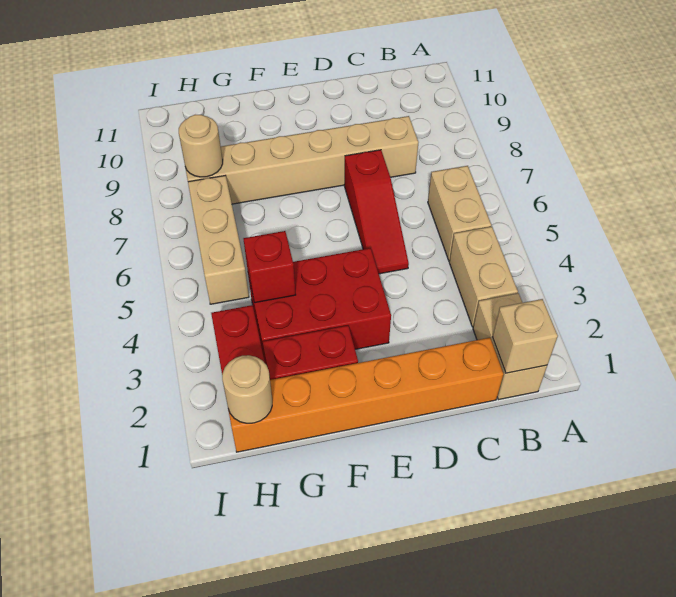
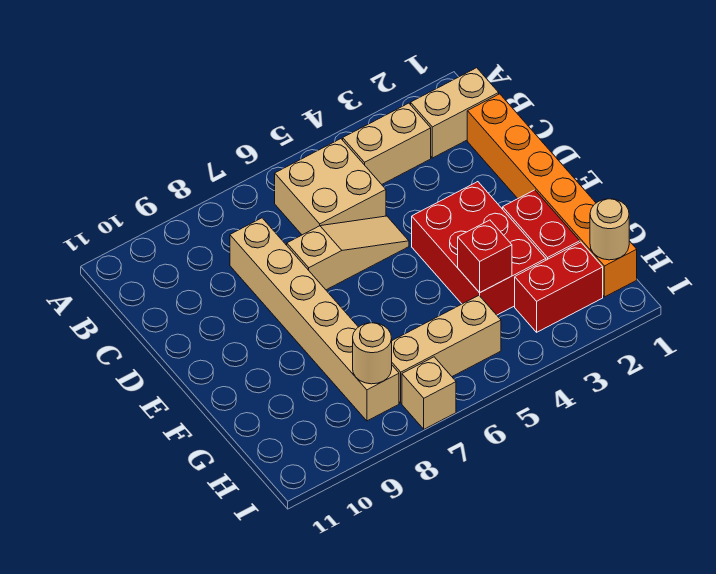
tan 1x1 brick [493,299,558,373] -> tan 1x1 brick moved to [402,357,456,429]
tan 1x2 brick [428,166,491,261] -> tan 2x2 brick [275,139,386,235]
red 1x3 slope [344,150,409,274] -> tan 1x3 slope [287,216,409,290]

